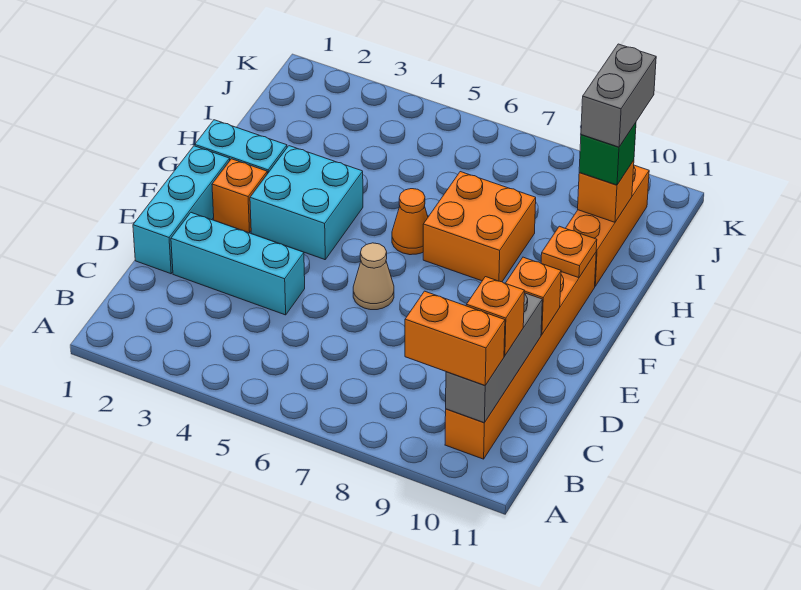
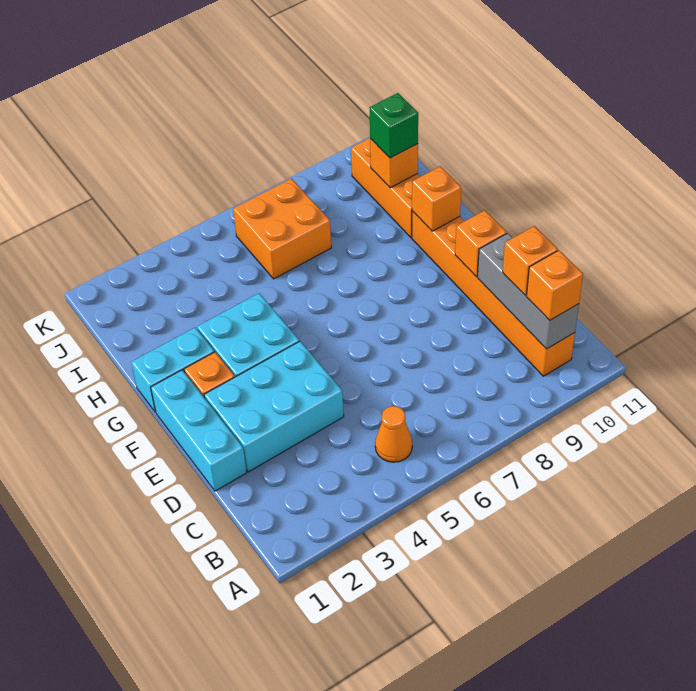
orange 1x2 brick [405,291,505,386] -> orange 1x1 brick [526,250,583,320]
cyan 1x3 brick [171,213,305,315] -> cyan 2x3 brick [204,341,344,472]
tan 1x1 cone [353,243,394,310] -> none
orange 1x1 cone [392,189,428,255] -> orange 1x1 cone moved to [375,406,412,462]
orange 2x2 brick [423,172,536,282] -> orange 2x2 brick moved to [233,178,331,279]
orange 1x1 plate [541,226,597,278] -> orange 1x1 brick [412,166,461,231]
grey 1x2 brick [581,44,656,147] -> none

